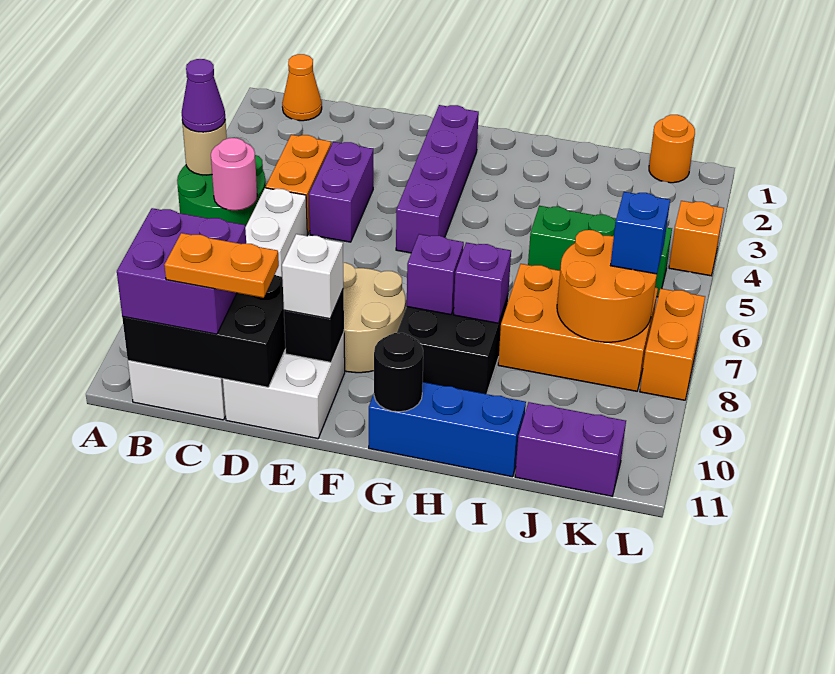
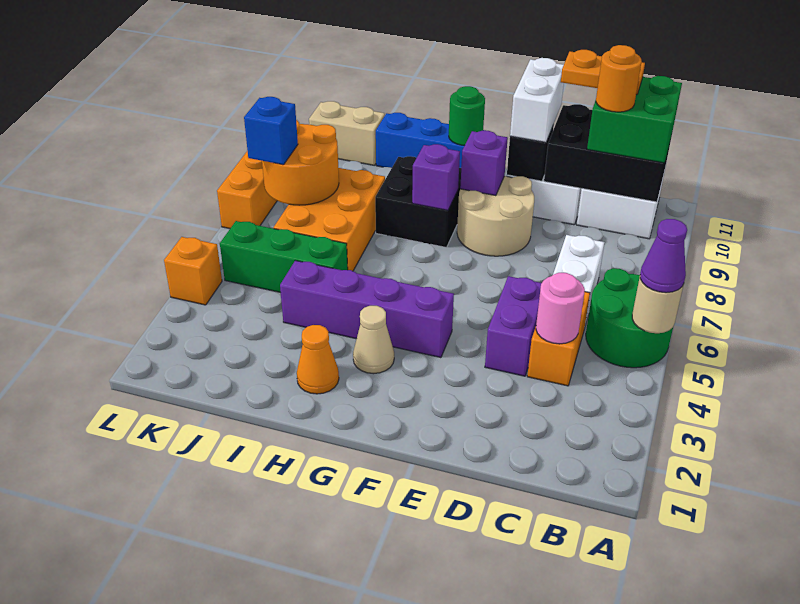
orange 1x1 cone [282,54,322,121] -> orange 1x1 cone moved to [297,325,339,394]
pink 1x1 round brick [211,138,257,210] -> pink 1x1 round brick moved to [536,273,585,344]
purple 2x2 brick [117,208,246,334] -> green 2x2 brick [587,76,682,163]
white 1x1 brick [282,234,343,319] -> white 1x2 brick [510,58,564,142]
purple 1x4 brick [396,105,479,253] -> purple 1x4 brick turned to [280,260,454,358]
none -> tan 1x1 cone [353,306,394,374]
black 1x1 round brick [374,333,423,412] -> green 1x1 round brick [449,86,485,146]
purple 1x1 brick [454,242,511,323] -> purple 1x1 brick moved to [460,131,508,196]
orange 2x3 brick [498,264,658,391] -> orange 2x3 brick turned to [273,168,385,271]
purple 1x2 brick [515,402,626,496] -> tan 1x2 brick [309,101,385,166]
orange 1x1 round brick [649,115,695,183] -> orange 1x1 round brick moved to [596,45,642,112]

